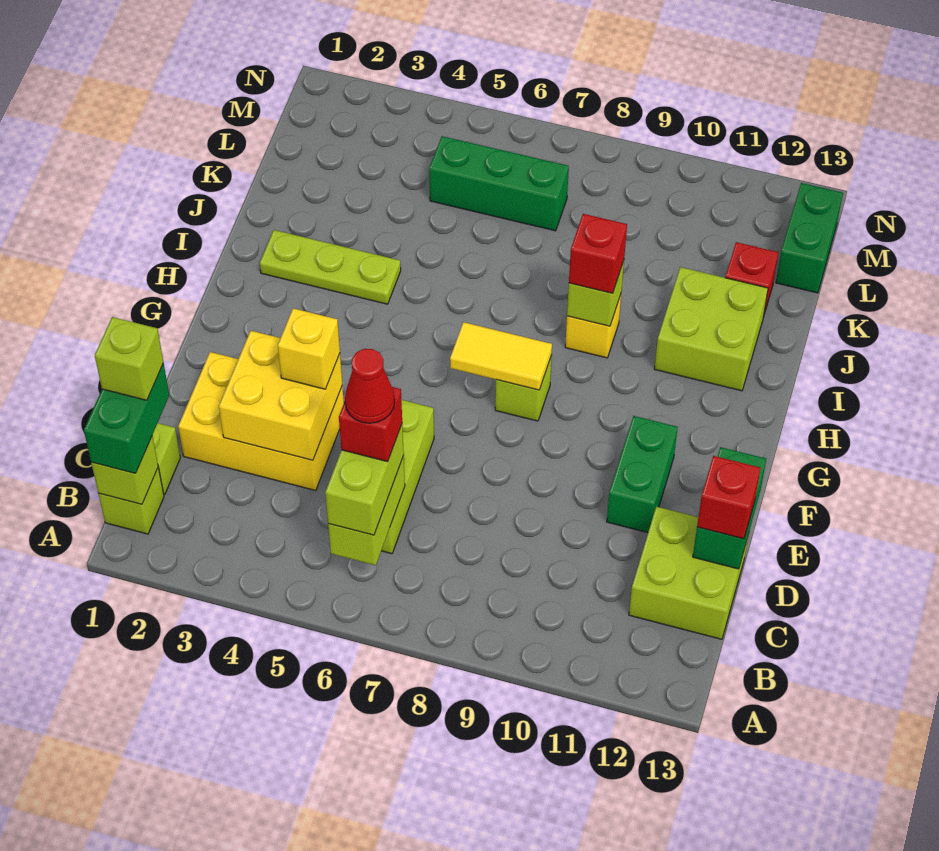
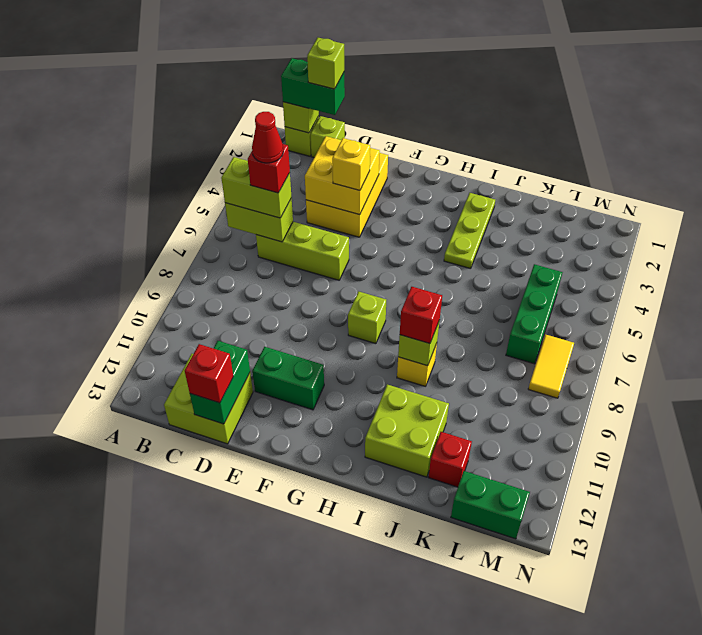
green 1x2 brick [693,447,766,569] -> green 1x2 brick turned to [190,341,250,424]
yellow 1x2 tile [450,322,552,390] -> yellow 1x2 tile moved to [528,334,574,398]

